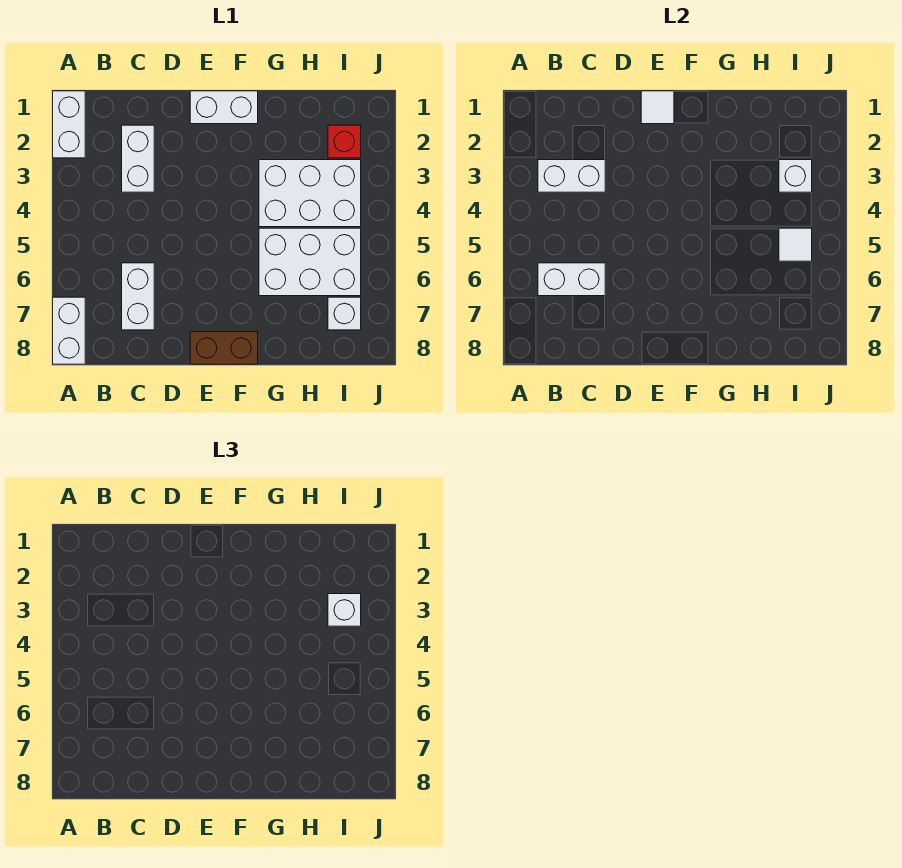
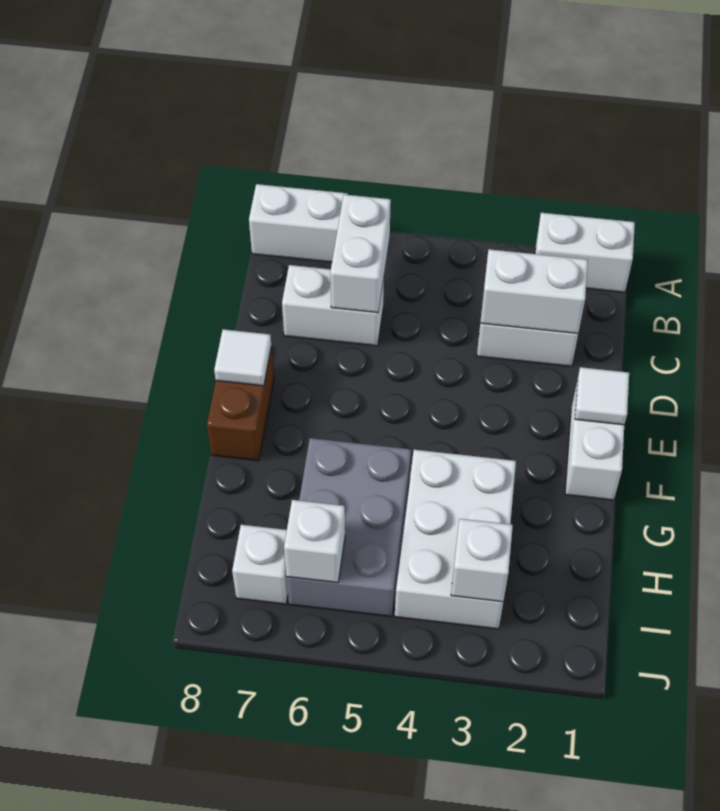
white 1x2 brick [538,160,605,192] -> white 1x2 brick turned to [480,249,588,334]
white 2x3 brick [259,228,361,296] -> grey 2x3 brick [286,438,411,617]
red 1x1 brick [328,125,361,158] -> none
white 1x1 brick [328,594,361,626] -> white 1x1 brick moved to [284,500,345,583]
white 1x1 tile [779,228,812,261] -> white 1x1 tile moved to [214,329,271,386]

